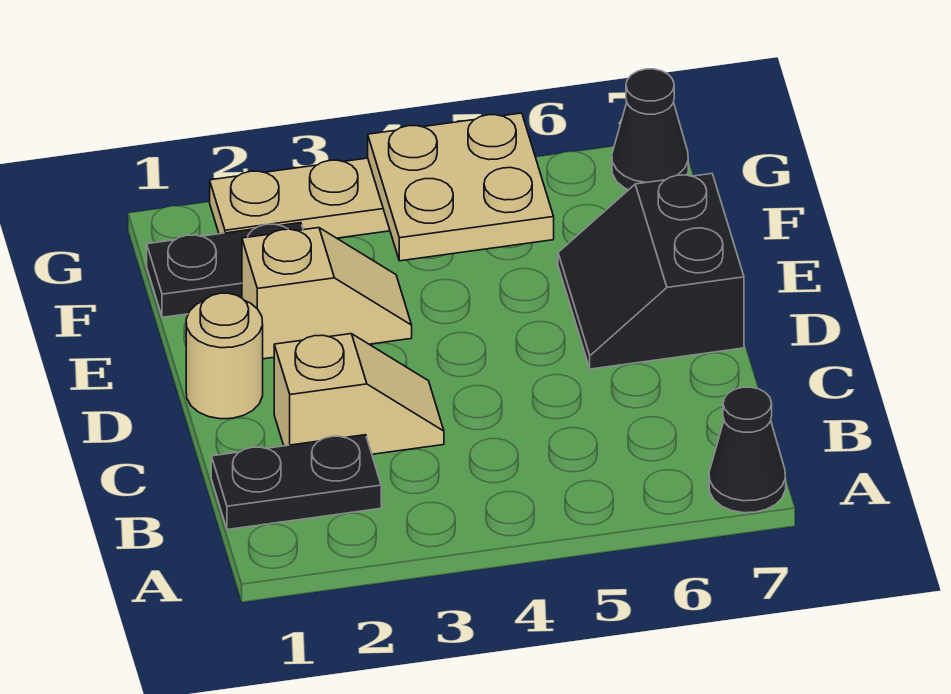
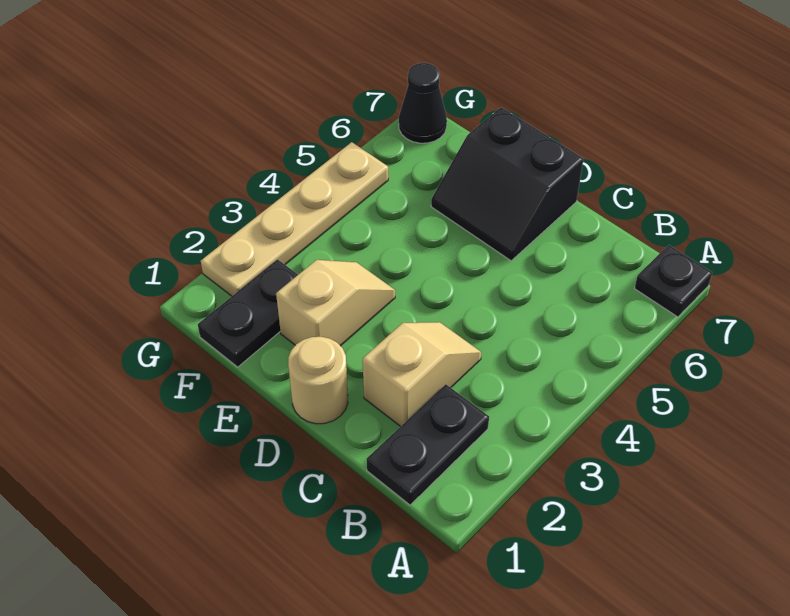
black 1x1 cone [709,387,786,513] -> black 1x1 plate [635,245,712,317]
tan 2x2 plate [368,113,554,261] -> none

